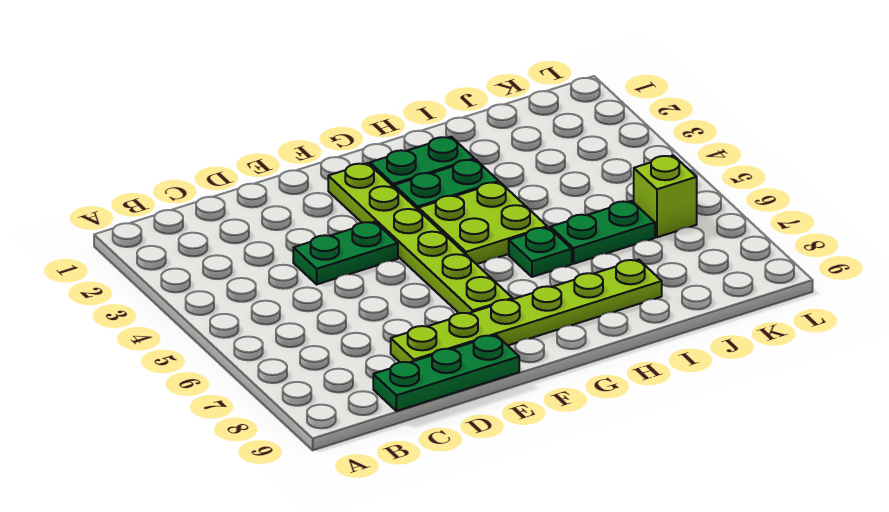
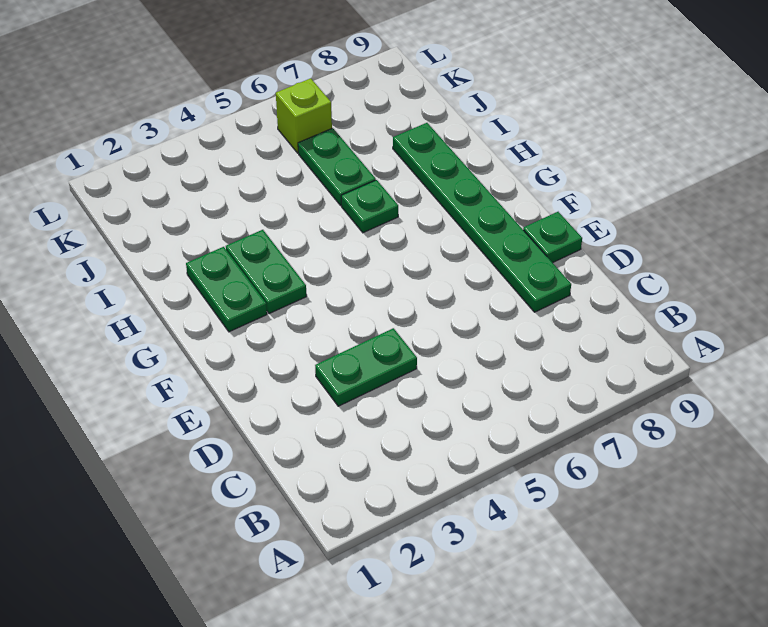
green 1x3 plate [373,335,519,411] -> green 1x1 plate [523,212,582,263]
green 1x2 plate [293,222,398,284] -> green 1x2 plate turned to [315,328,417,406]
lime 1x6 plate [391,260,662,362] -> green 1x6 plate [393,123,571,312]
lime 1x6 plate [328,163,512,313] -> none
lime 2x2 plate [419,182,547,264] -> none

